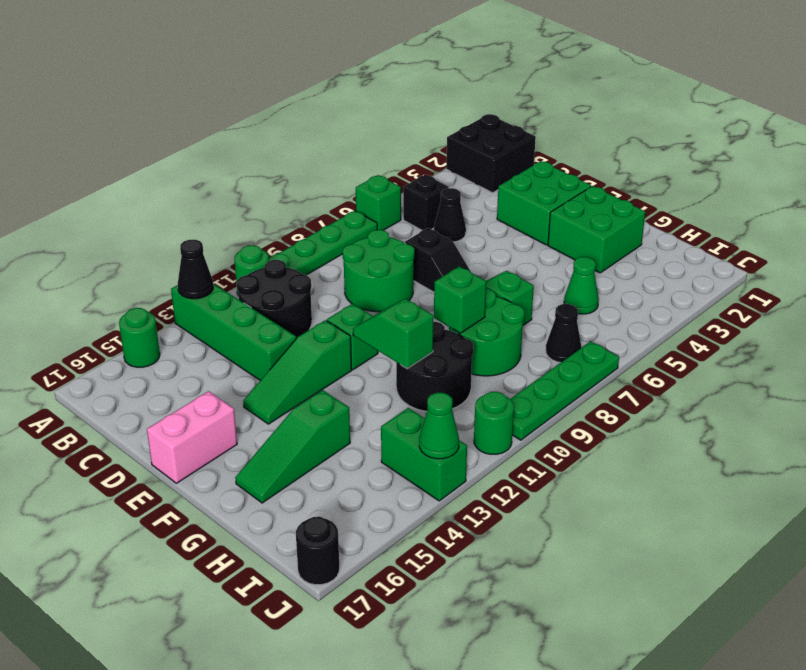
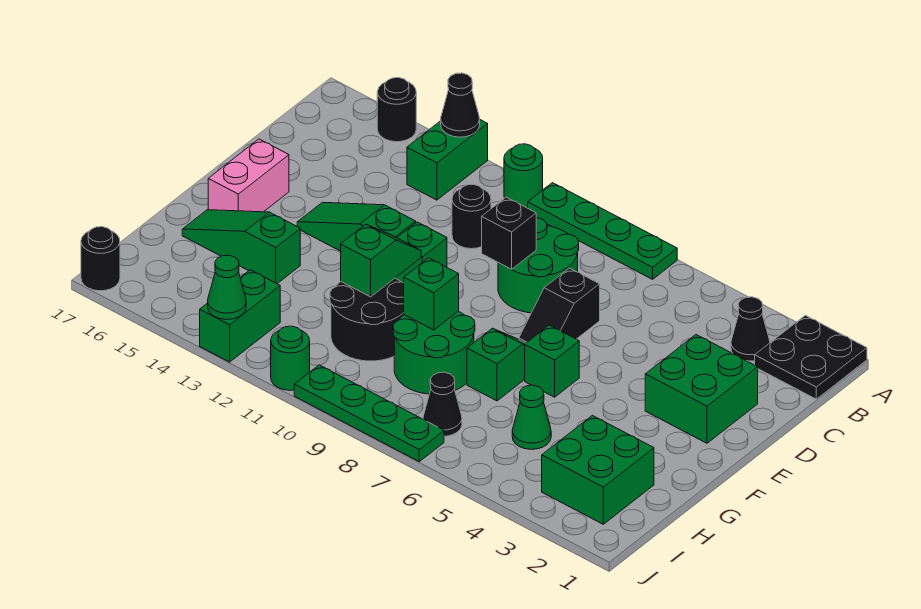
black 2x2 brick [446,114,536,193] -> black 2x2 plate [755,315,867,399]
green 1x1 brick [356,175,401,230] -> green 1x1 brick moved to [525,325,579,397]
green 1x4 brick [171,284,296,380] -> green 1x2 brick [407,120,488,200]
green 1x1 round brick [119,308,160,367] -> black 1x1 round brick [377,78,416,142]
black 1x1 brick [403,175,449,231] -> black 1x1 brick moved to [482,197,536,269]
black 2x2 round brick [237,260,312,338] -> black 1x1 round brick [452,184,491,249]
black 1x1 cone [434,188,466,242] -> black 1x1 cone moved to [731,297,770,361]
pink 1x2 brick [147,391,237,483] -> pink 1x2 brick turned to [208,139,289,212]
green 2x2 brick [548,186,645,273] -> green 2x2 brick moved to [542,415,654,524]

